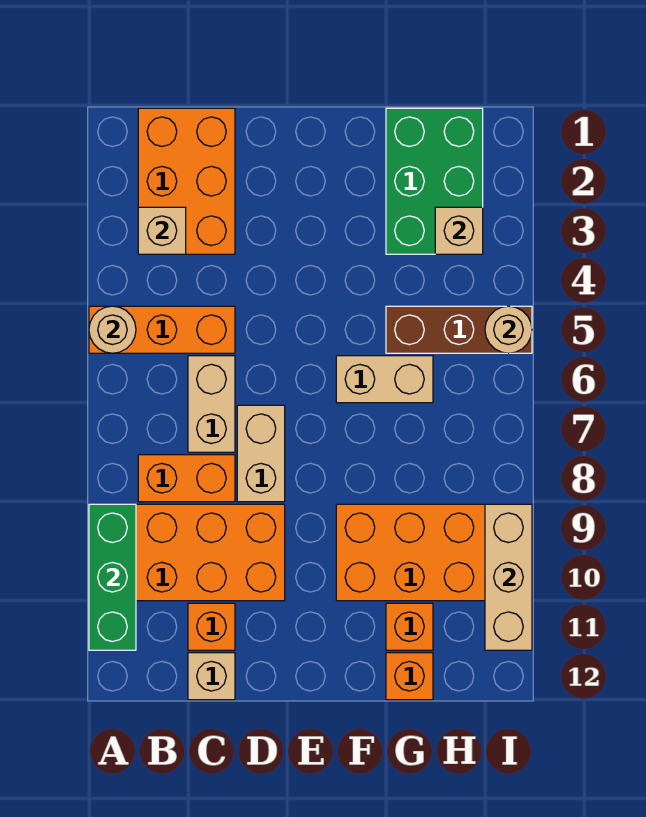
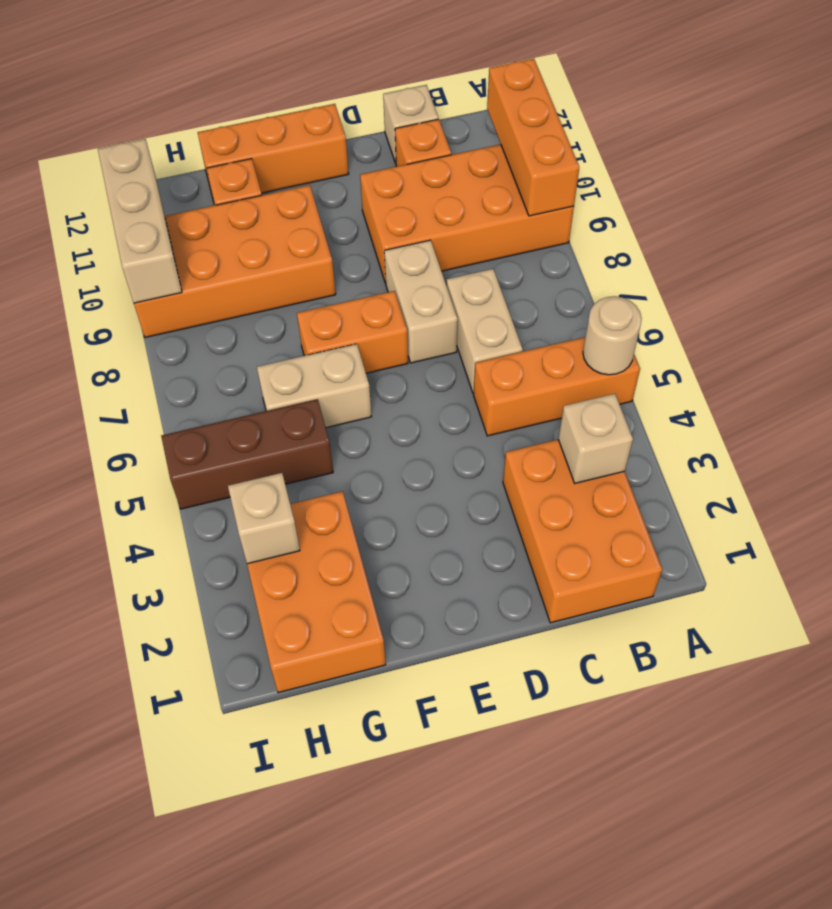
green 1x3 brick [89,504,136,650] -> orange 1x3 brick [487,59,579,216]
orange 1x2 brick [138,455,235,502] -> orange 1x2 brick moved to [297,291,408,373]
green 2x3 brick [386,108,483,254] -> orange 2x3 brick [247,491,386,693]
orange 1x1 brick [386,653,433,700] -> orange 1x3 brick [198,104,349,194]
tan 1x1 round brick [485,306,532,353] -> none

